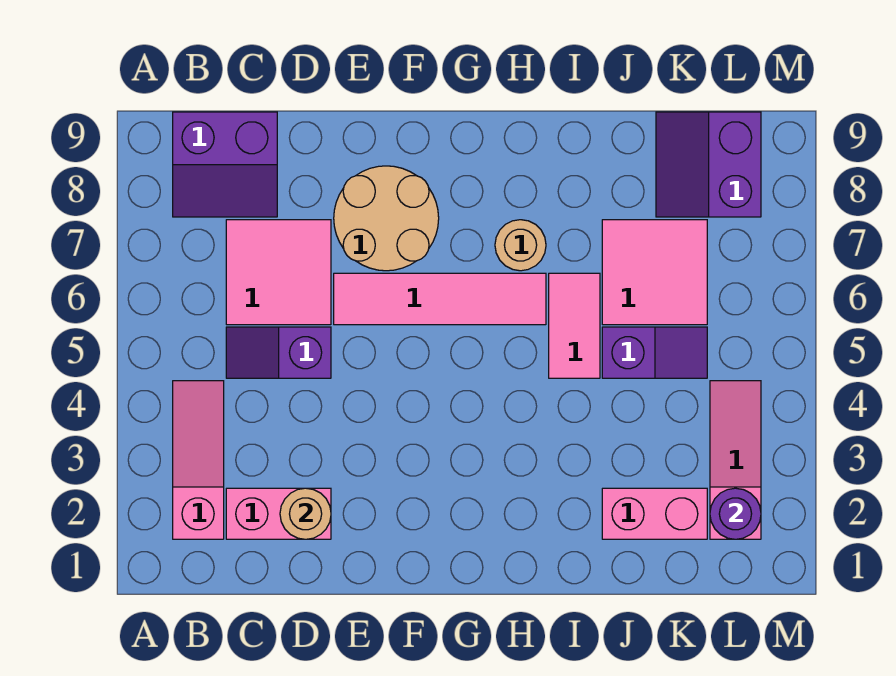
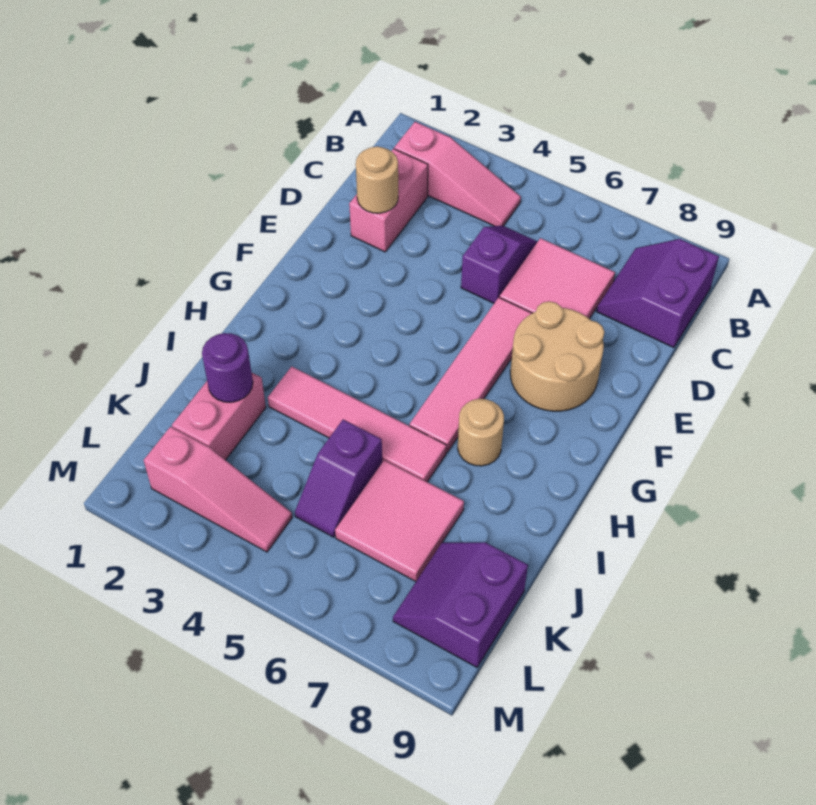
pink 1x2 tile [549,273,600,378] -> pink 1x4 tile [268,366,447,482]
purple 2x2 slope [656,112,761,217] -> purple 2x2 slope turned to [393,542,528,667]
purple 1x1 round brick [710,488,761,539] -> purple 1x1 round brick moved to [202,333,253,402]

